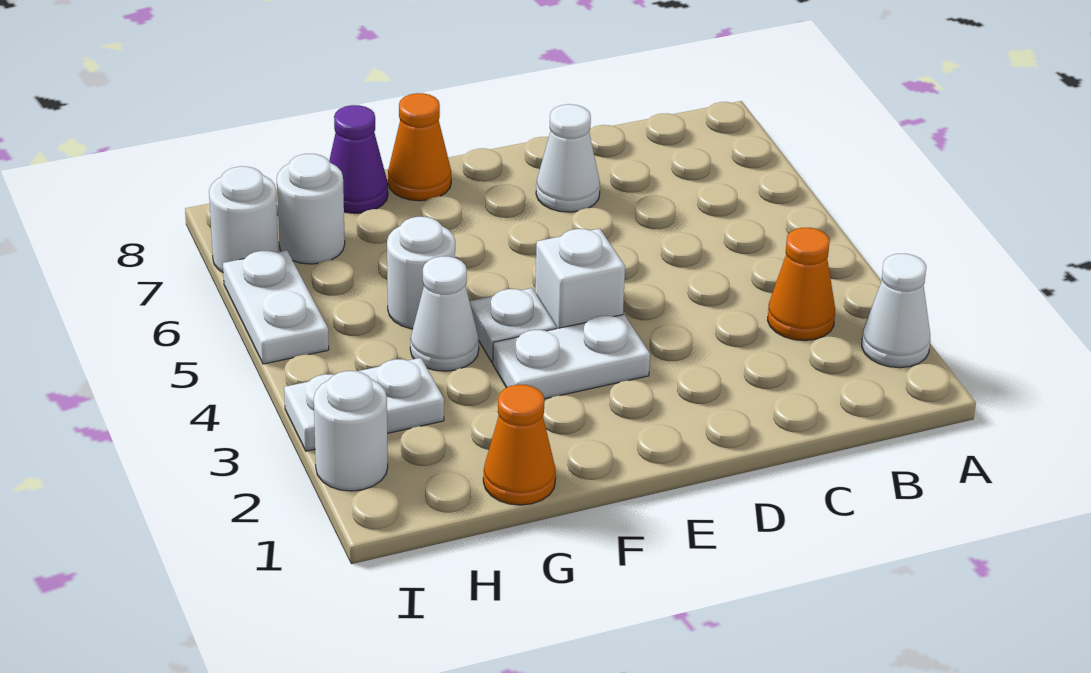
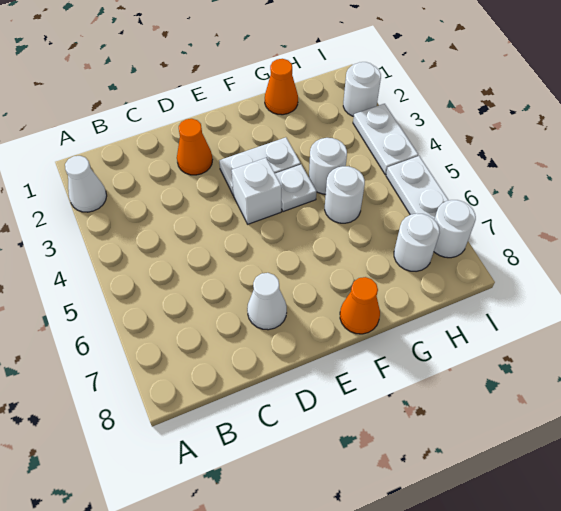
orange 1x1 cone [767,228,835,341] -> orange 1x1 cone moved to [177,119,213,175]
white 1x1 cone [410,256,479,371] -> white 1x1 round brick [309,138,347,194]
purple 1x1 cone [329,105,388,213] -> none
white 1x2 plate [284,358,444,451] -> white 1x2 plate turned to [353,104,418,175]

